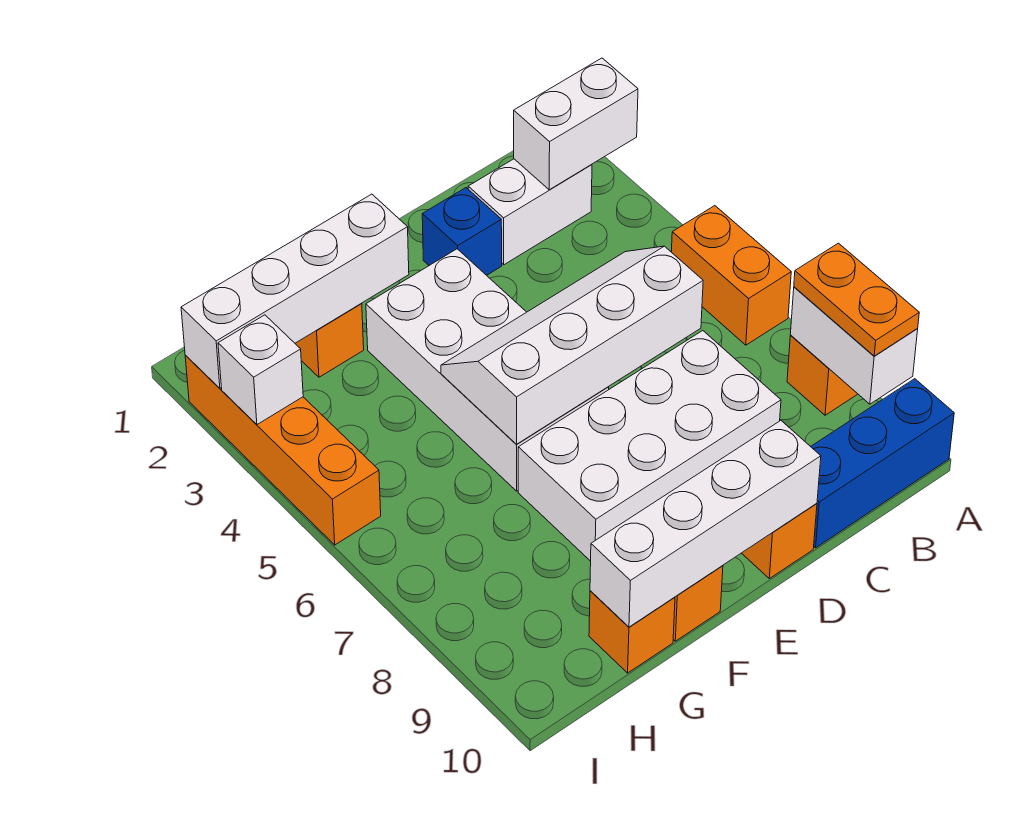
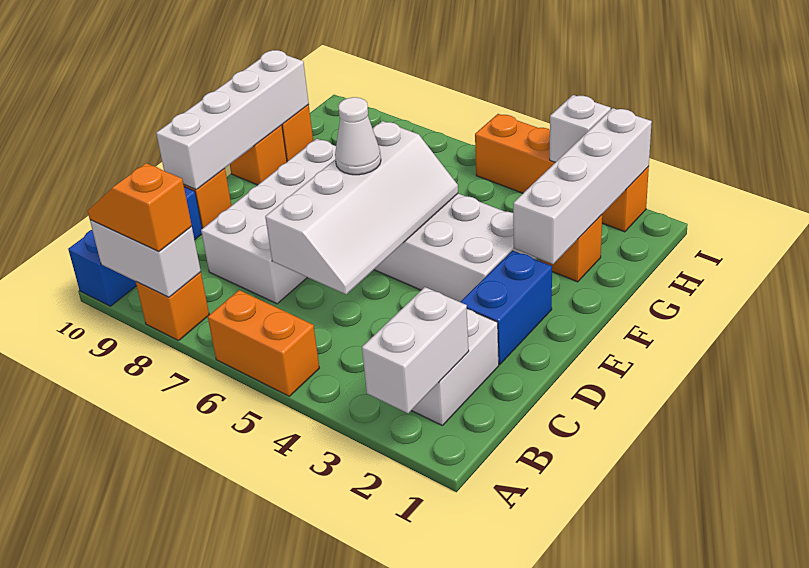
orange 1x2 plate [794,243,919,356] -> orange 1x2 slope [88,163,192,251]
blue 1x1 brick [422,188,502,275] -> blue 1x2 brick [461,250,552,365]
none -> white 1x1 cone [335,97,381,175]

